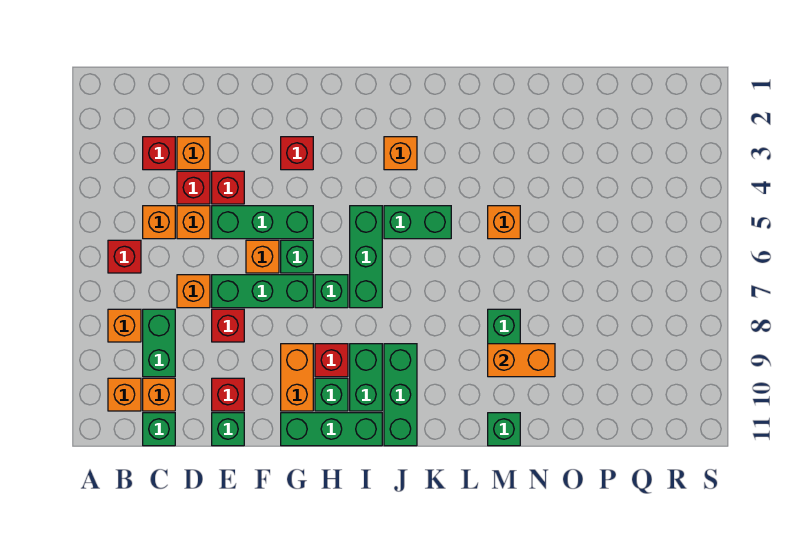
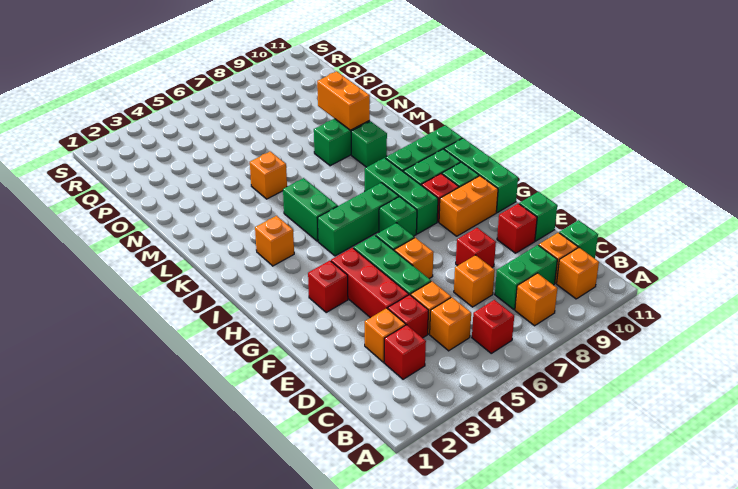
red 1x1 brick [212,171,244,204] -> red 1x3 brick [331,248,409,318]
green 1x3 brick [212,275,313,308] -> green 1x3 brick moved to [365,158,438,234]
green 1x1 brick [488,413,520,446] -> green 1x1 brick moved to [351,121,387,167]

